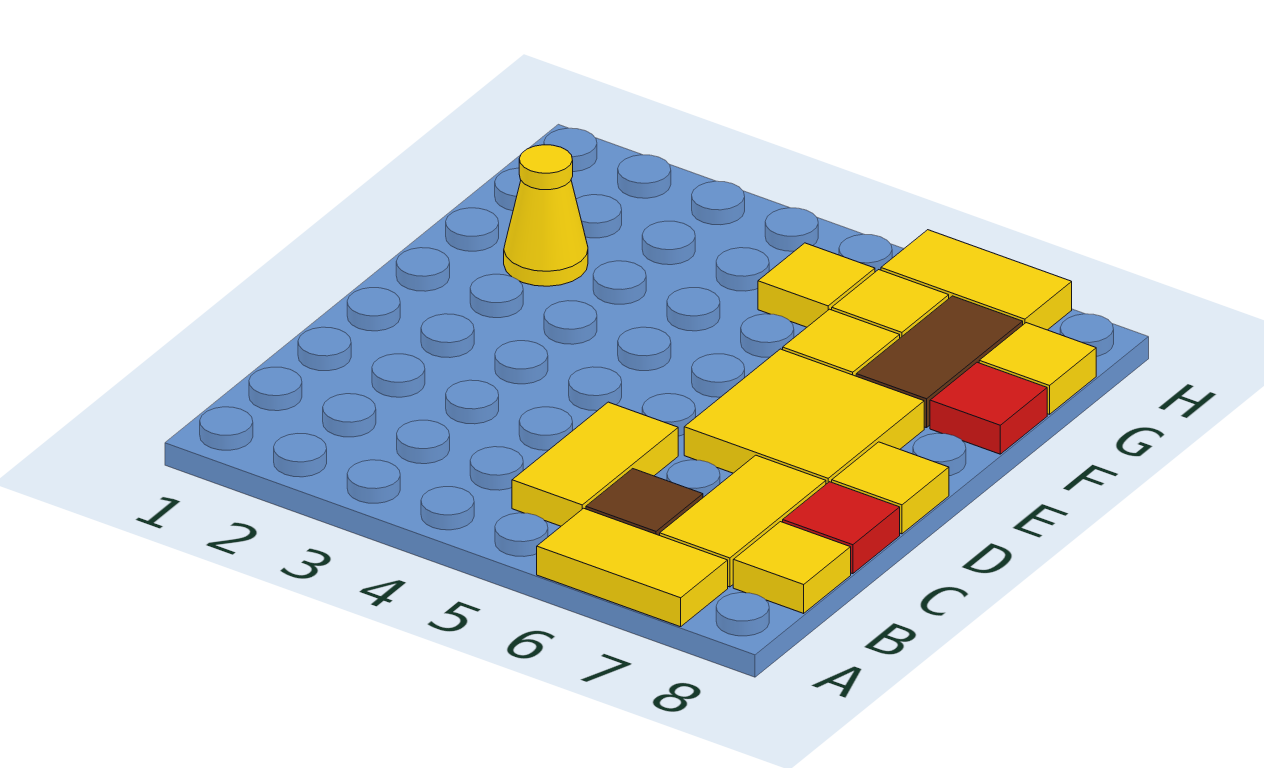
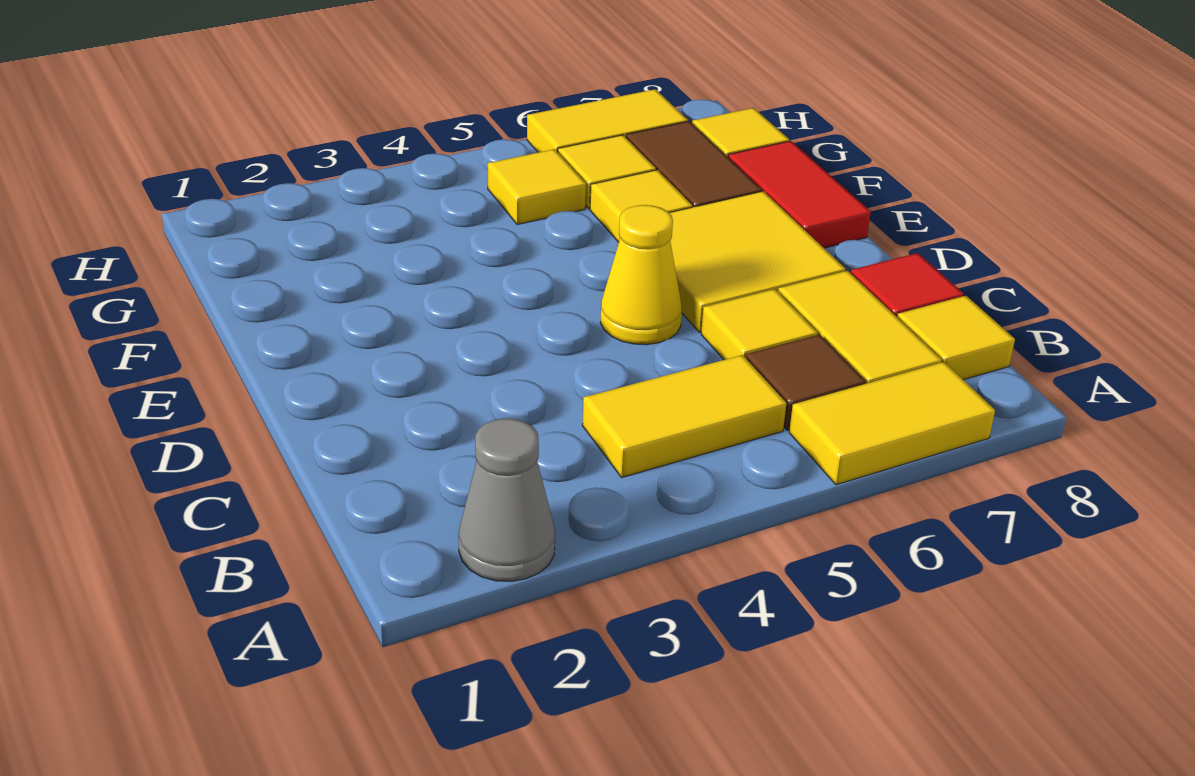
none -> grey 1x1 cone [458,418,555,581]
yellow 1x2 tile [512,402,678,526] -> yellow 1x2 tile turned to [582,355,786,477]
yellow 1x1 tile [832,442,949,534] -> yellow 1x1 tile moved to [701,289,818,360]
yellow 1x1 cone [504,145,588,286] -> yellow 1x1 cone moved to [600,205,682,345]
red 1x1 tile [930,362,1047,454] -> red 1x2 tile [728,141,871,248]

